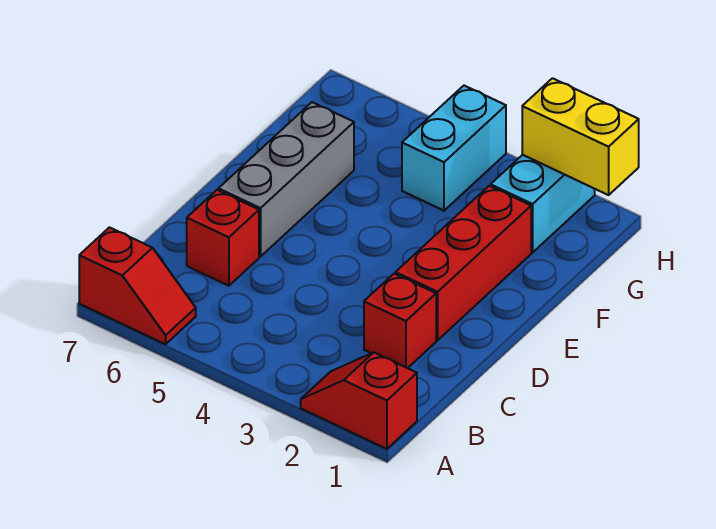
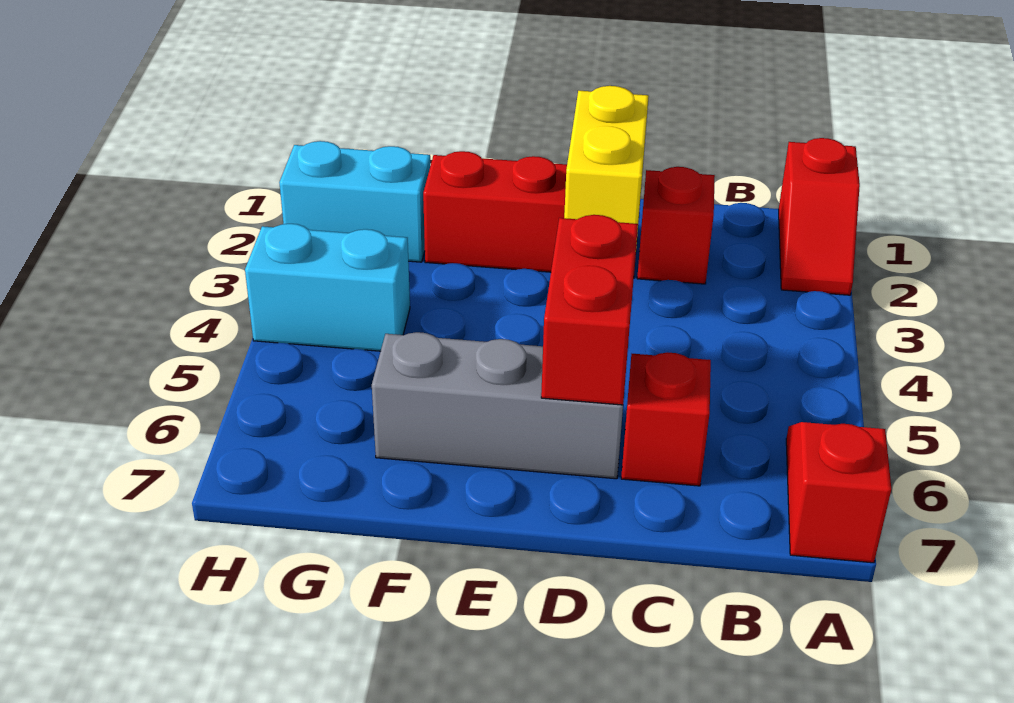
none -> red 1x2 brick [541,215,638,405]
yellow 1x2 brick [522,78,639,195] -> yellow 1x2 brick moved to [564,86,649,244]

